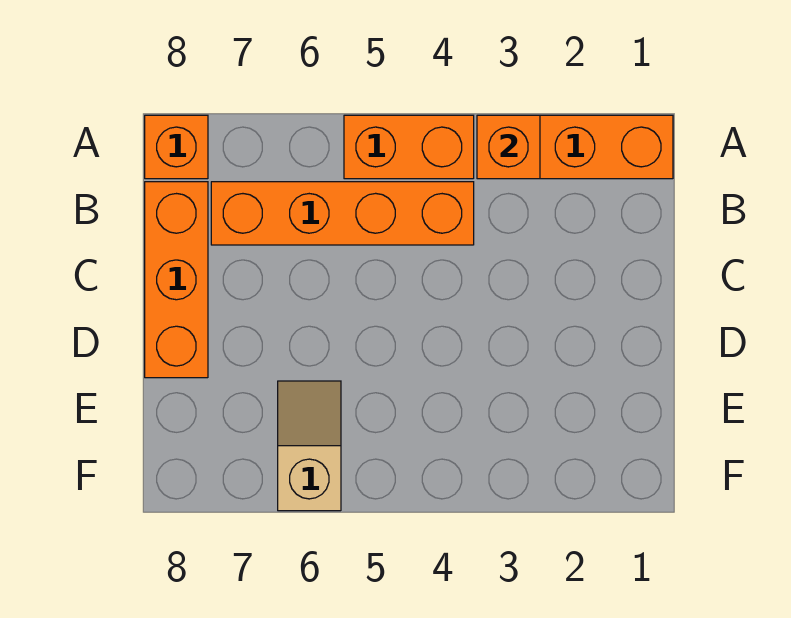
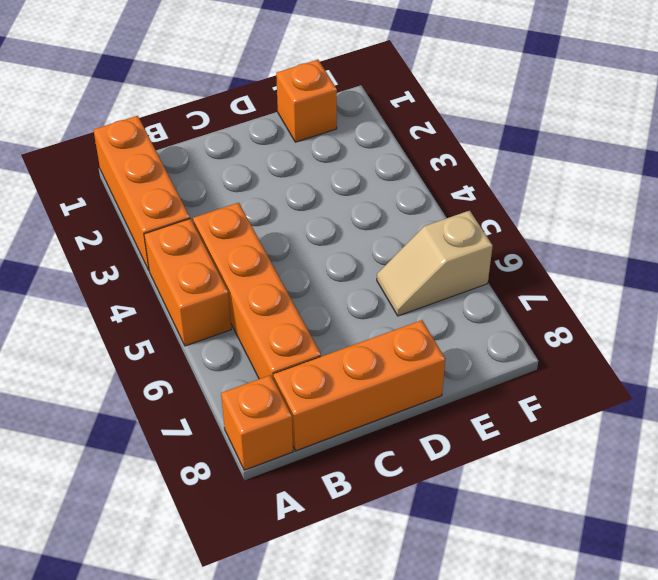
orange 1x1 brick [477,115,540,179] -> orange 1x1 brick moved to [276,60,337,142]

